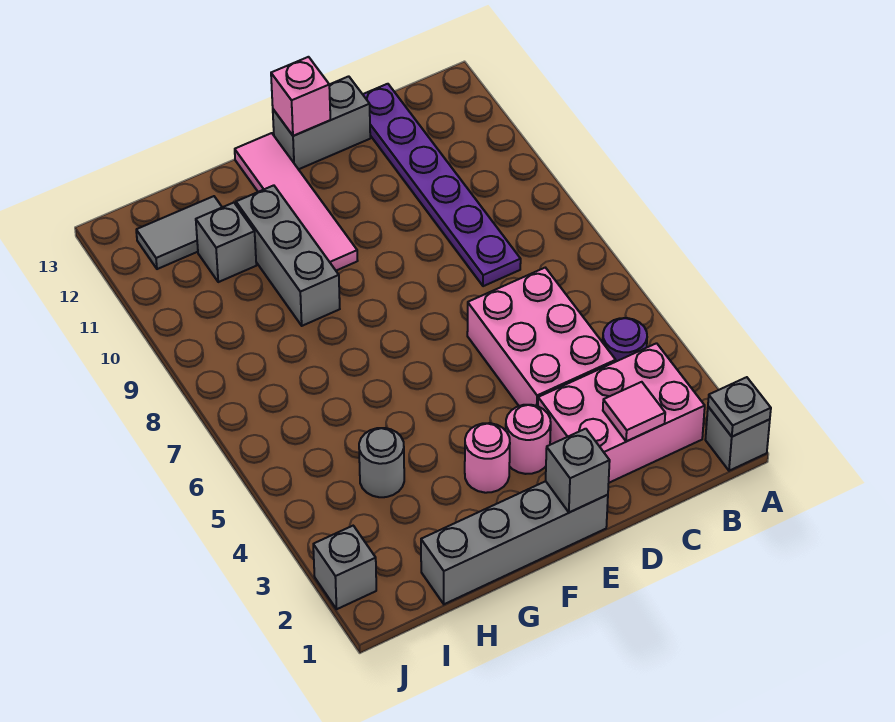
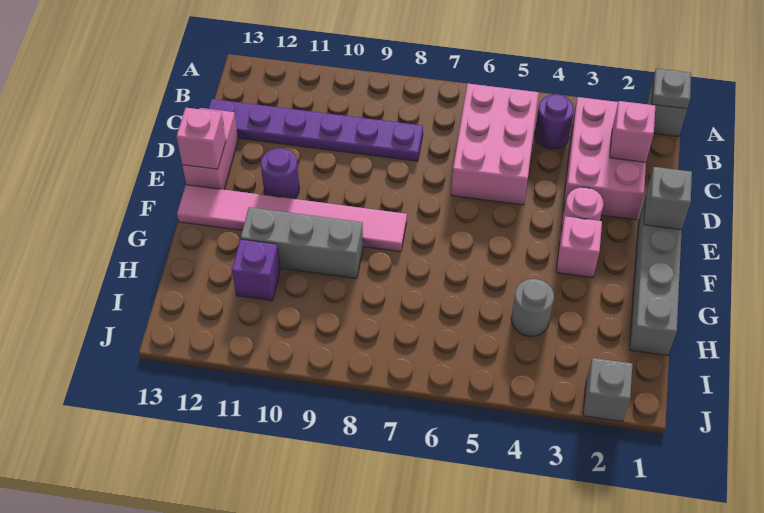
pink 1x1 tile [603,382,665,442] -> pink 1x1 brick [610,101,656,162]
pink 2x3 brick [467,268,616,406] -> pink 2x3 brick turned to [451,83,539,205]
grey 1x2 brick [273,76,370,169] -> pink 1x2 brick [182,108,238,190]
none -> purple 1x1 round brick [261,148,299,199]
pink 1x1 round brick [465,423,510,493] -> pink 1x1 brick [556,216,602,277]
pink 1x4 tile [235,133,358,271] -> pink 1x6 tile [177,185,407,252]
grey 1x1 brick [196,203,256,282] -> purple 1x1 brick [232,239,280,301]
grey 1x2 tile [136,196,222,269] -> none

